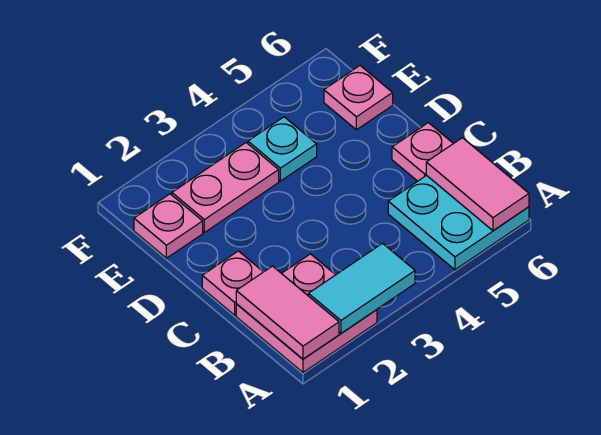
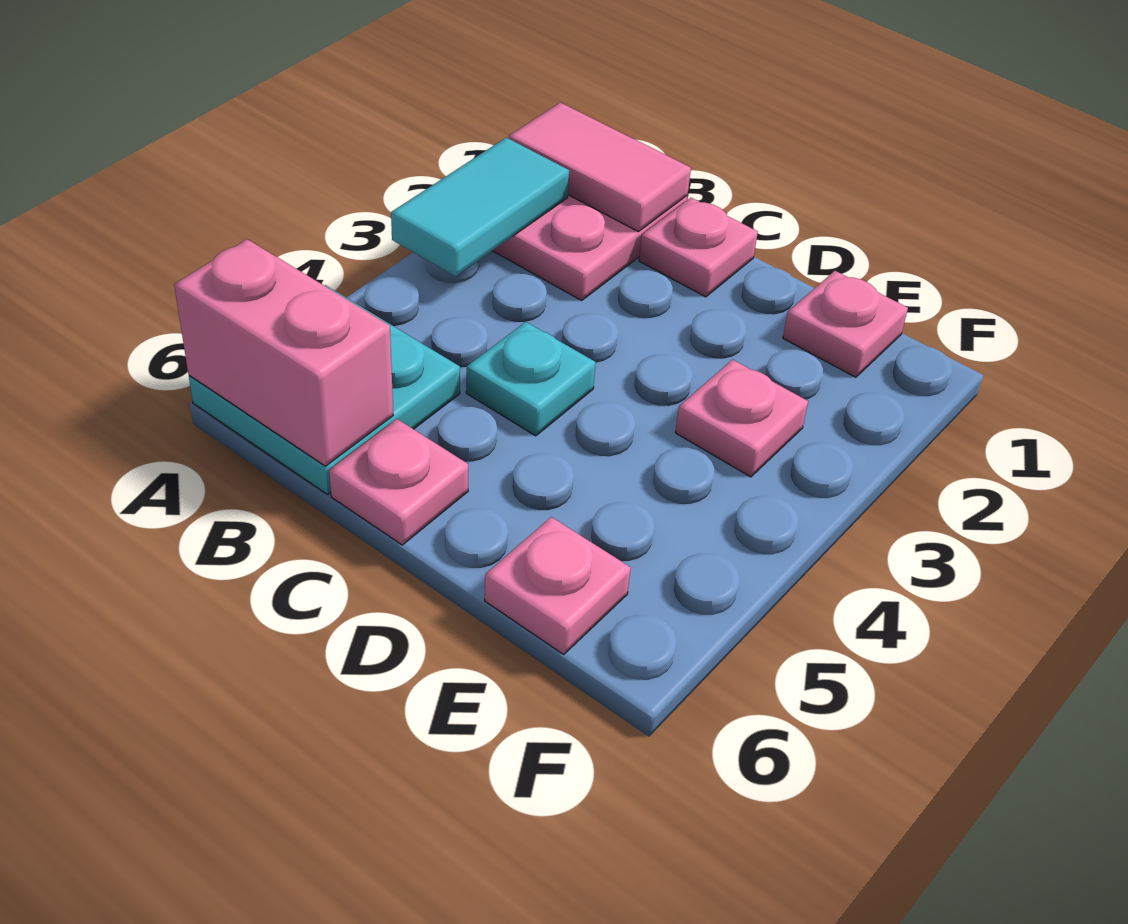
pink 1x2 tile [426,138,529,231] -> pink 1x2 brick [174,239,393,466]
pink 1x2 plate [172,143,279,232] -> pink 1x1 plate [675,360,808,477]
cyan 1x1 plate [248,117,317,181] -> cyan 1x1 plate moved to [466,322,596,436]

